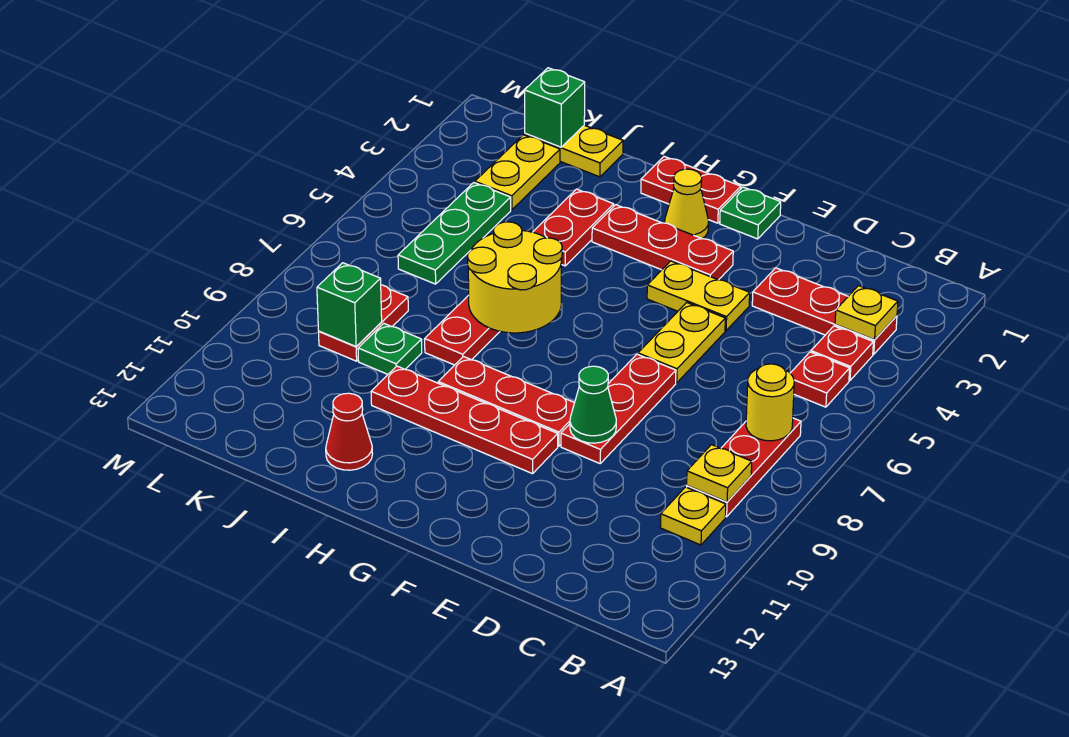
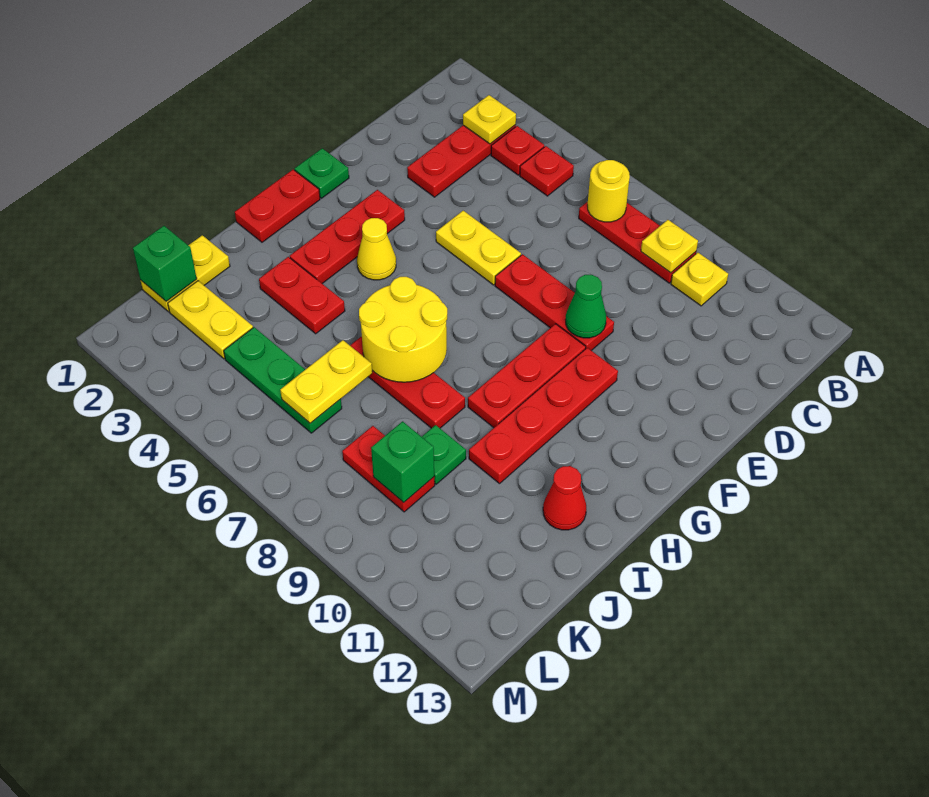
yellow 1x2 plate [647,261,750,331] -> yellow 1x2 plate moved to [280,340,372,423]
yellow 1x1 cone [665,169,709,238] -> yellow 1x1 cone moved to [357,218,396,280]

